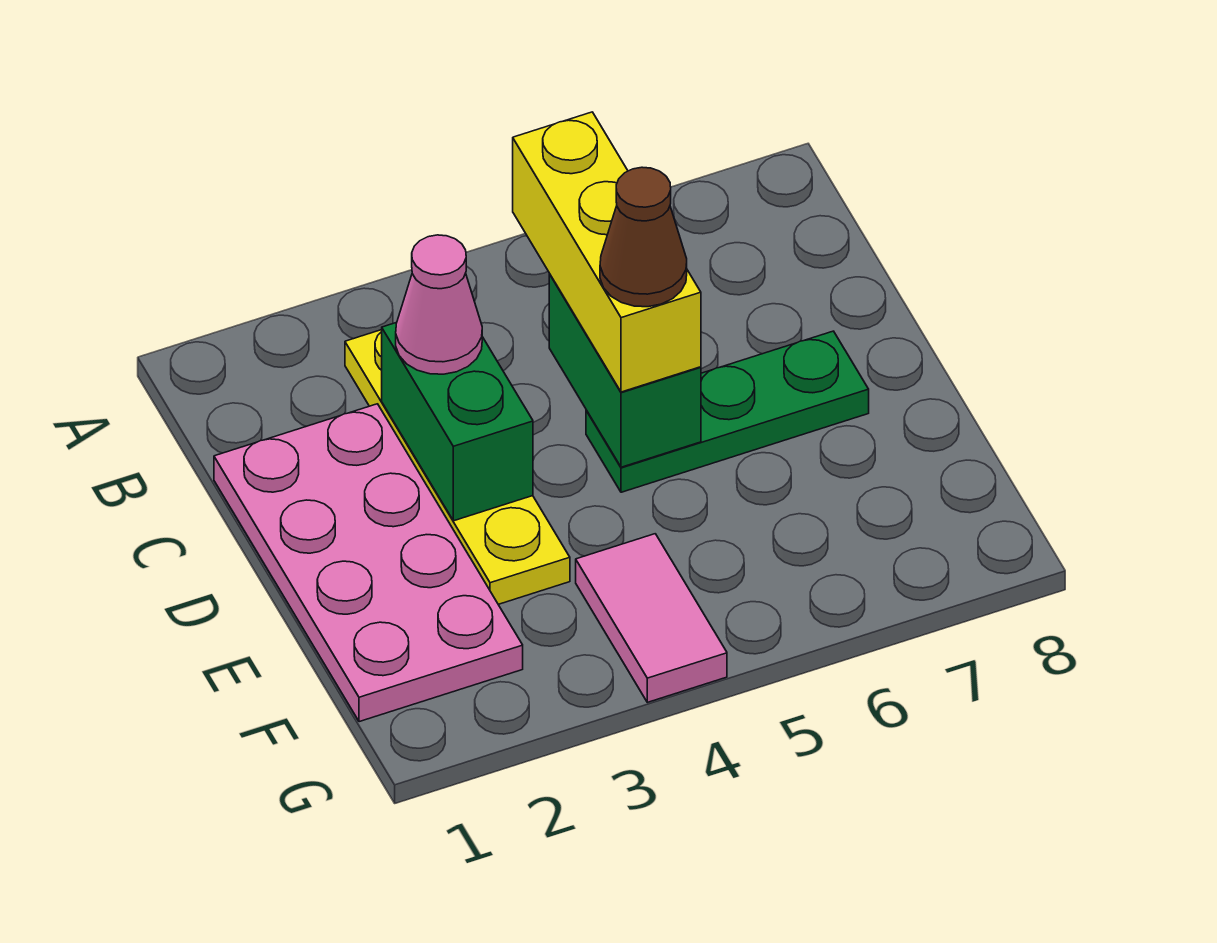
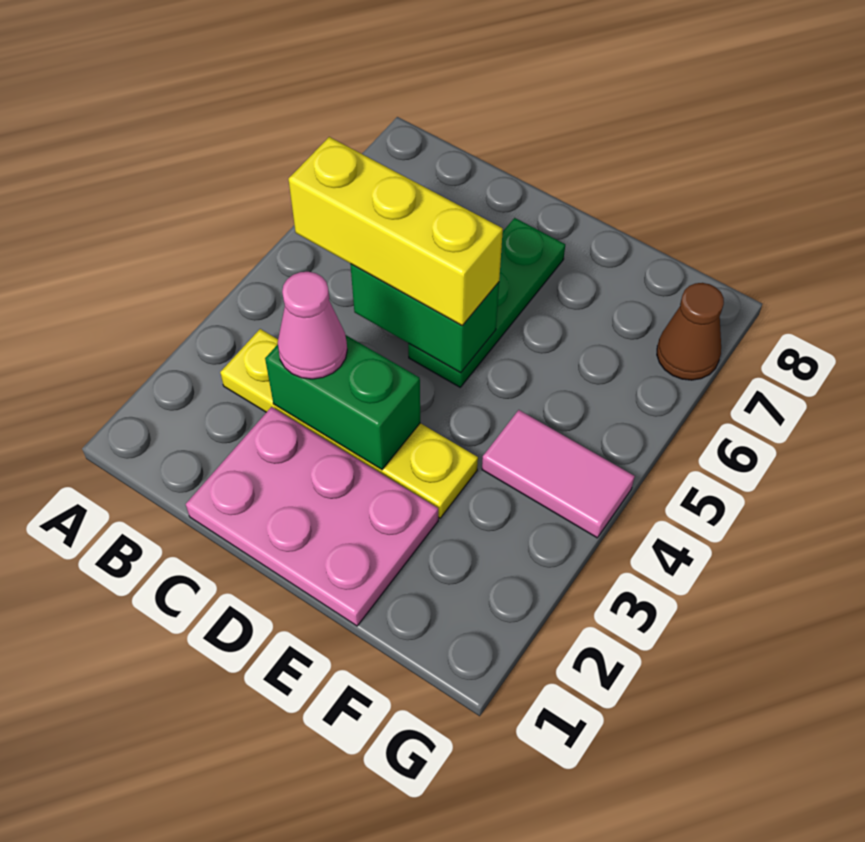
pink 2x4 plate [214,404,523,722] -> pink 2x3 plate [186,407,438,626]
brown 1x1 cone [600,167,687,307] -> brown 1x1 cone moved to [657,283,724,380]

